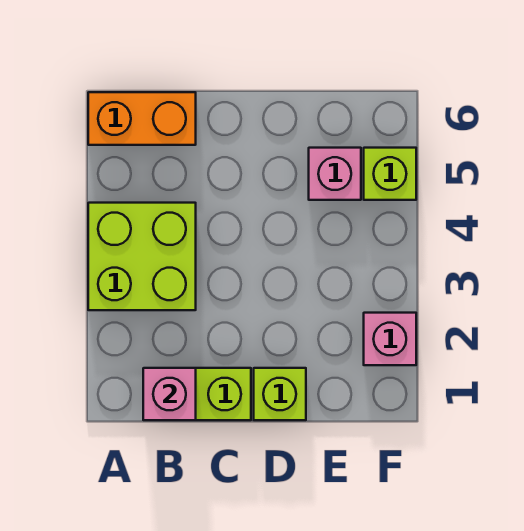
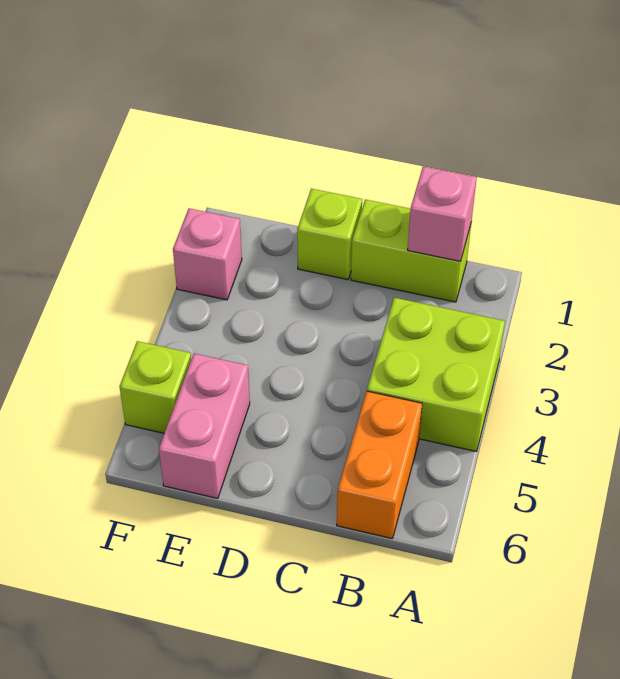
orange 1x2 brick [88,92,196,145] -> orange 1x2 brick turned to [337,391,422,538]
pink 1x1 brick [309,148,361,200] -> pink 1x2 brick [159,353,250,498]

